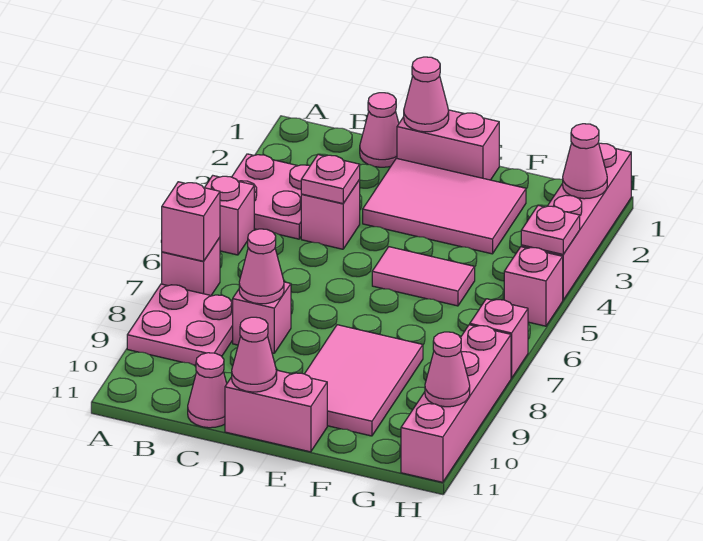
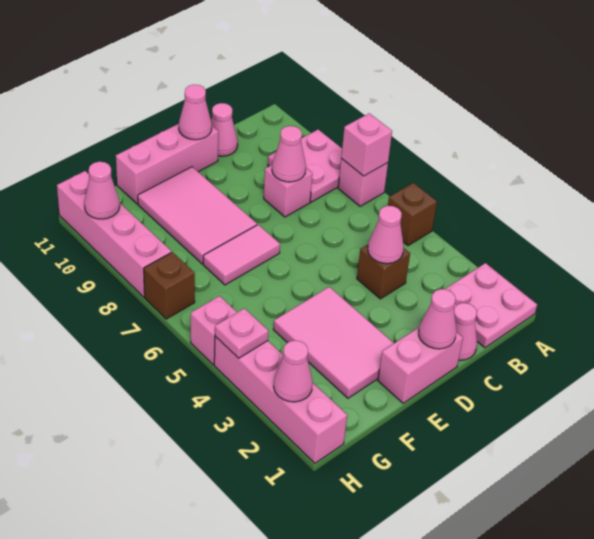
pink 2x2 plate [232,154,310,239] -> pink 2x2 plate moved to [445,263,537,348]
pink 1x1 brick [205,176,254,255] -> brown 1x1 brick [388,183,437,246]
pink 1x1 brick [301,180,360,249] -> brown 1x1 brick [357,245,410,299]
pink 1x1 plate [301,155,360,204] -> pink 1x1 cone [368,206,404,264]
pink 2x3 tile [363,158,526,254] -> pink 2x3 tile turned to [273,287,394,398]
pink 1x2 brick [225,370,327,452] -> pink 1x3 brick [116,124,218,204]
pink 1x2 tile [372,247,475,306] -> pink 1x2 tile moved to [203,225,280,285]
pink 1x1 brick [470,299,528,378] -> brown 1x1 brick [144,252,195,319]

